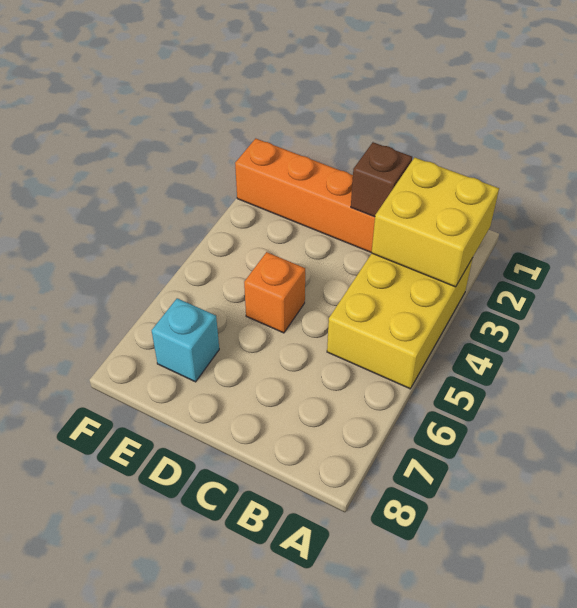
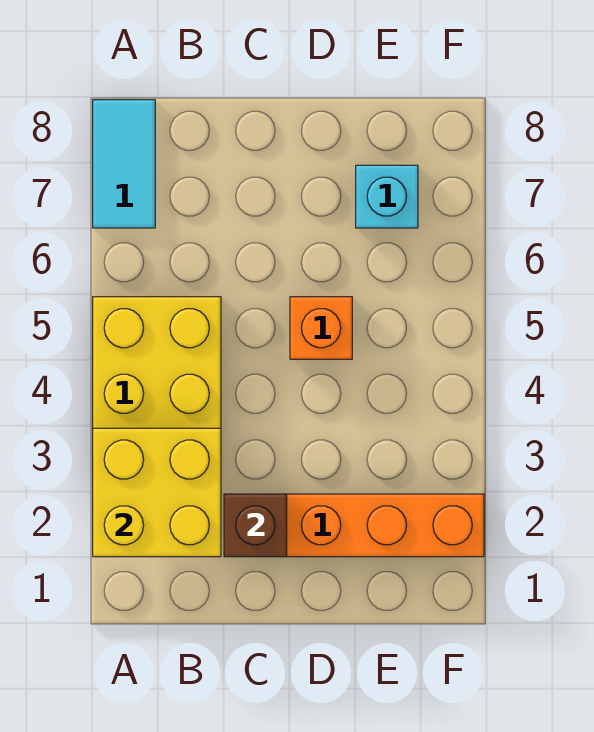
none -> cyan 1x2 tile [93,100,155,228]

